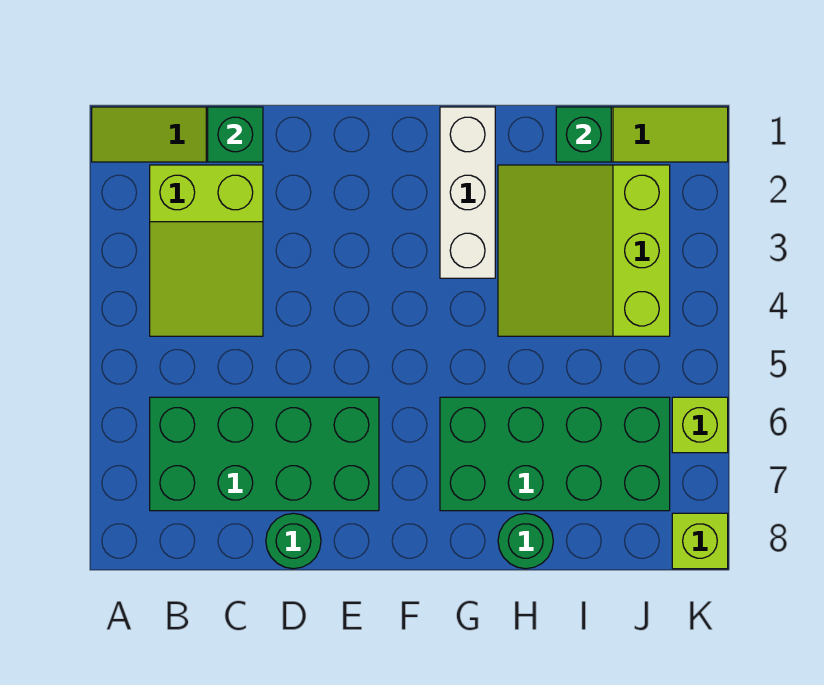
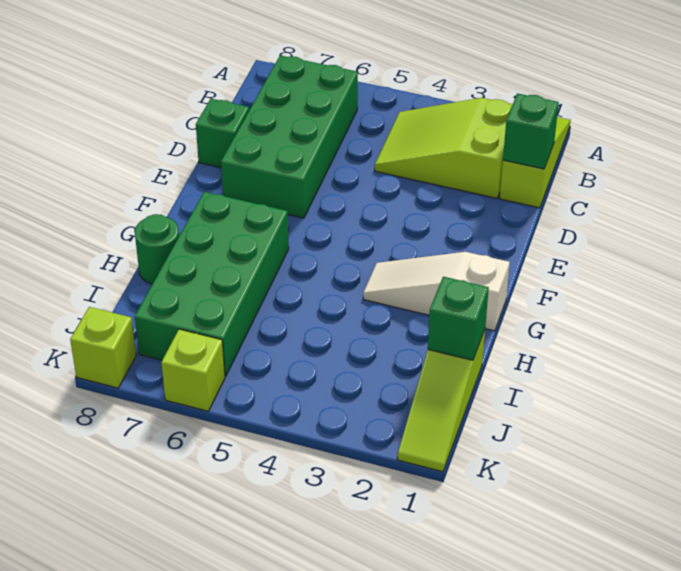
green 1x1 round brick [266,513,321,569] -> green 1x1 brick [196,99,249,168]
white 1x3 brick [440,107,495,278] -> white 1x3 slope [363,252,510,331]
lime 3x3 slope [498,165,670,336] -> none

